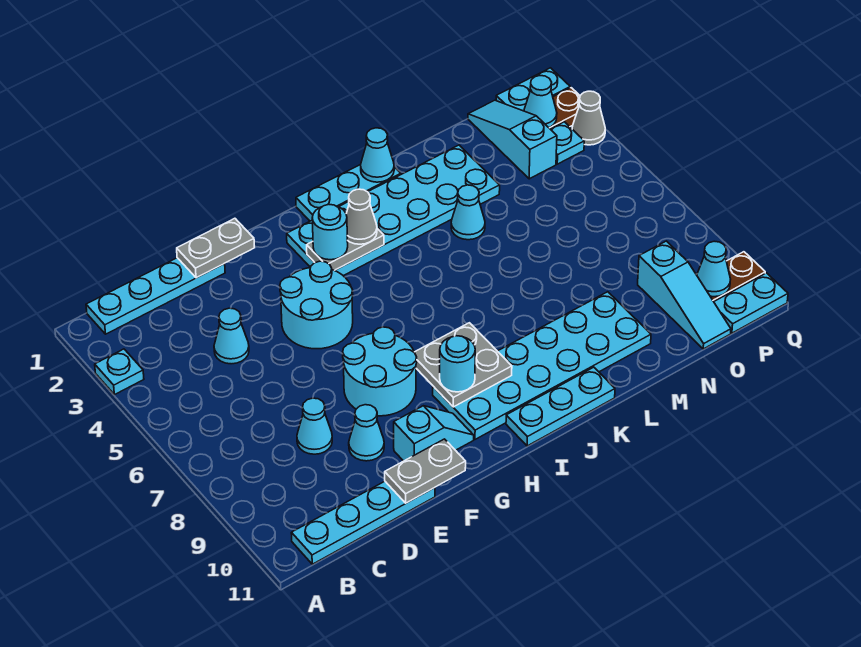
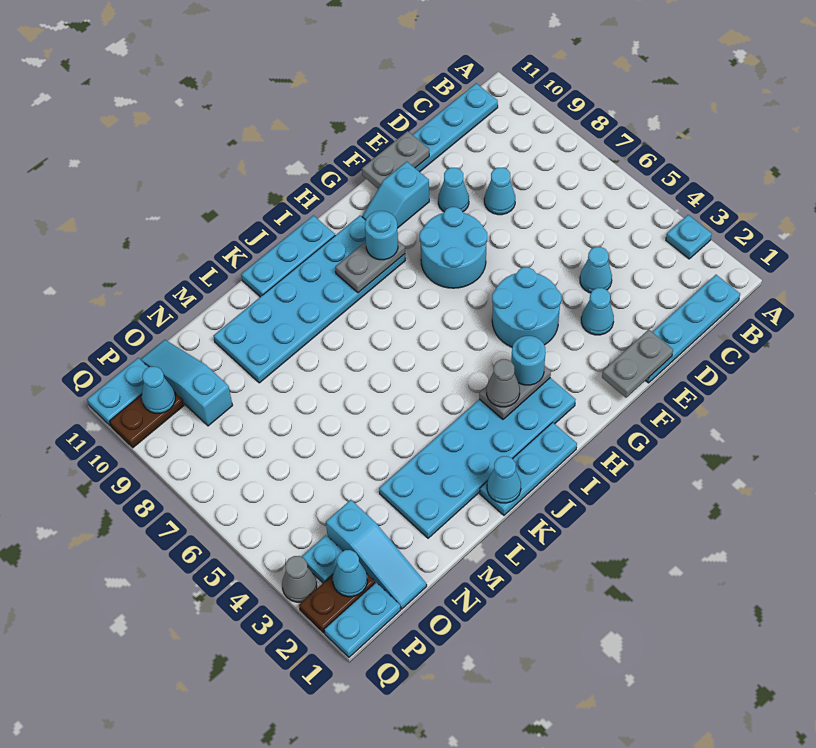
grey 2x2 plate [414,323,512,407] -> grey 1x2 plate [335,241,405,293]
cyan 1x1 cone [451,185,485,240] -> cyan 1x1 cone moved to [581,288,614,335]

